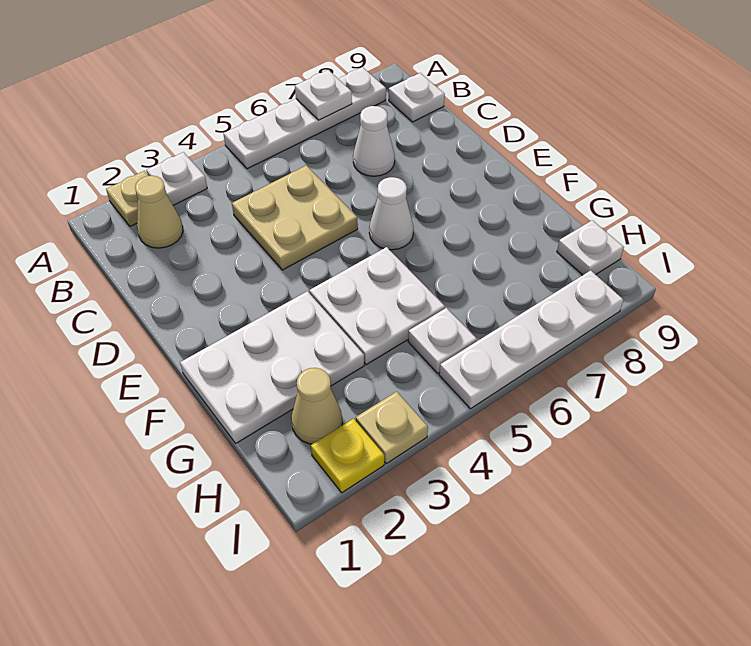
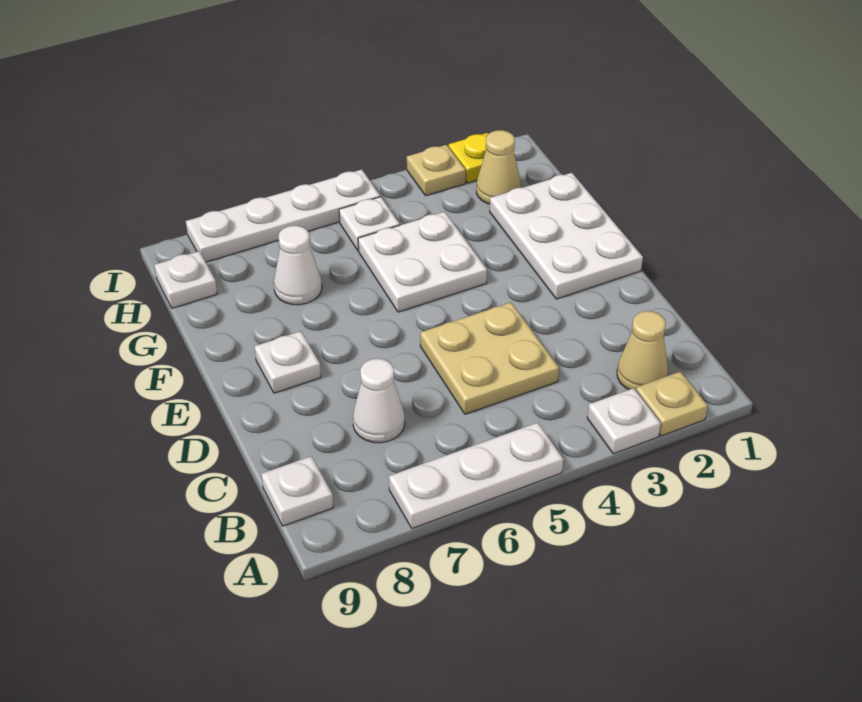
white 1x4 plate [223,67,386,169] -> white 1x3 plate [389,423,563,529]
white 1x1 plate [295,70,352,120] -> white 1x1 plate moved to [254,331,321,393]
white 1x1 cone [369,177,414,250] -> white 1x1 cone moved to [274,226,322,305]
white 2x3 plate [180,291,364,443] -> white 2x3 plate turned to [490,173,643,299]

